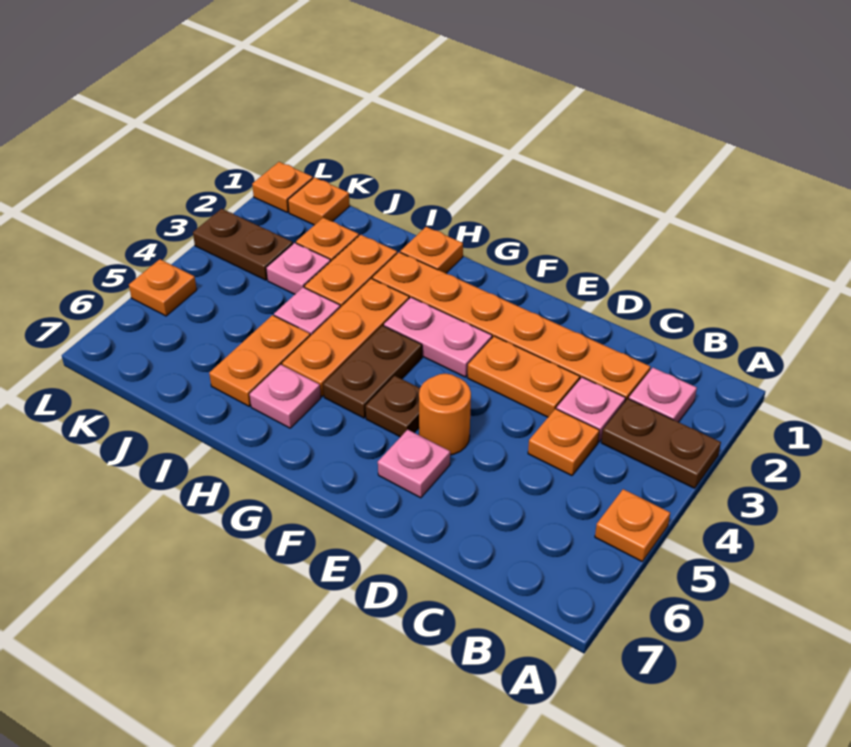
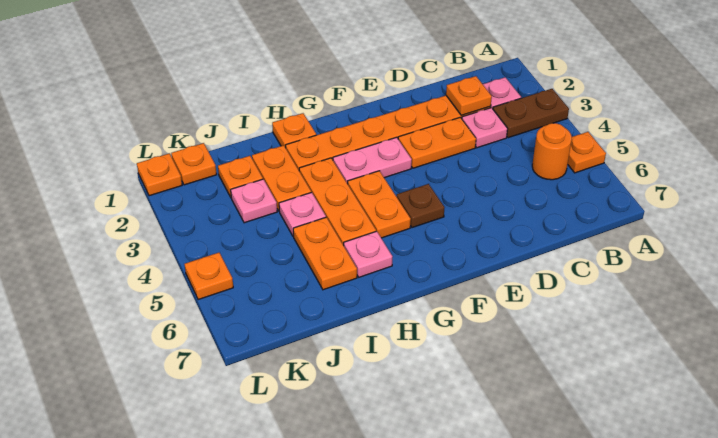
orange 1x1 plate [528,409,599,476] -> orange 1x1 plate moved to [446,76,492,115]
orange 1x1 round brick [419,374,471,455] -> orange 1x1 round brick moved to [532,123,572,180]
pink 1x1 plate [378,430,450,498] -> none
brown 1x2 plate [323,326,422,418] -> orange 1x2 plate [348,171,411,238]
brown 1x2 plate [193,209,293,280] -> none

